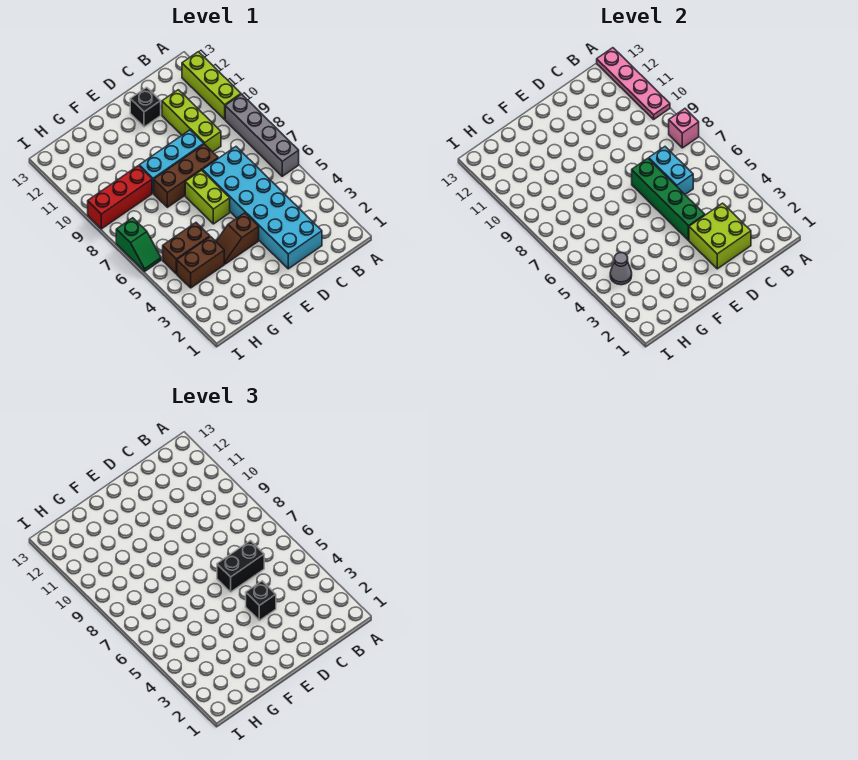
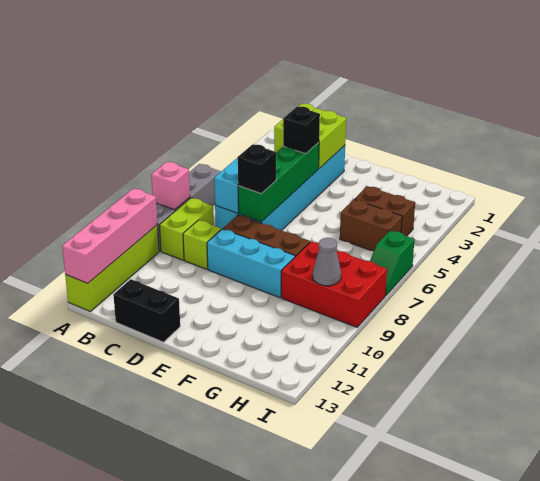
lime 1x3 brick [182,52,241,119] -> lime 1x4 brick [65,225,159,312]
pink 1x4 plate [597,48,670,119] -> pink 1x4 brick [62,188,158,283]
black 1x2 brick [217,541,264,592] -> black 1x2 brick moved to [113,279,180,342]
lime 1x3 brick [162,90,221,152] -> lime 1x1 brick [183,220,221,269]
black 1x1 brick [130,87,161,127] -> black 1x1 brick moved to [238,144,276,194]
brown 1x2 slope [216,213,259,264] -> none
lime 1x2 brick [185,170,230,224] -> lime 1x2 brick moved to [160,198,214,260]
red 1x3 brick [88,166,152,229] -> red 2x3 brick [281,241,387,327]
grey 1x1 cone [610,253,632,285] -> grey 1x1 cone moved to [313,238,341,286]
green 1x2 slope [116,218,161,271] -> green 1x2 slope turned to [370,231,414,296]

